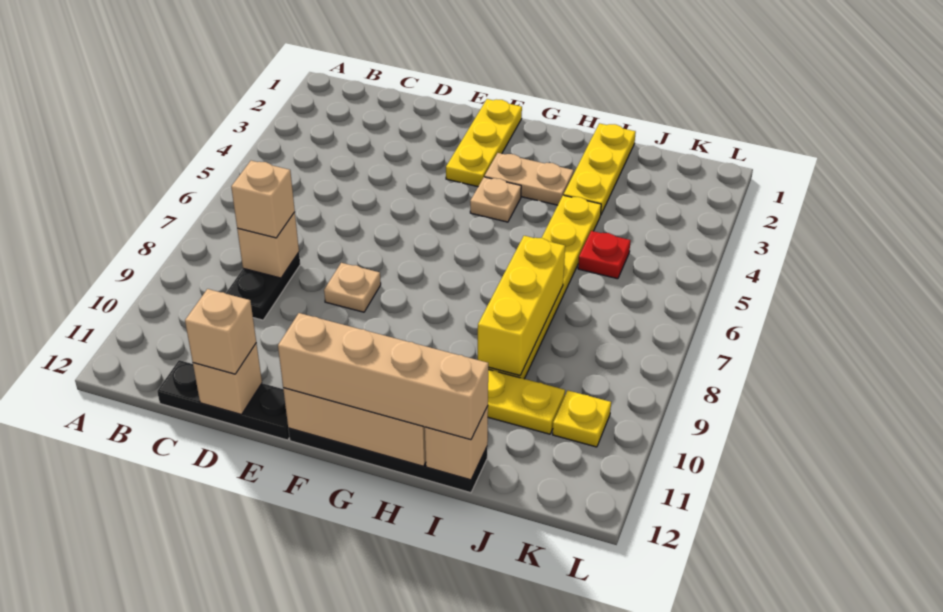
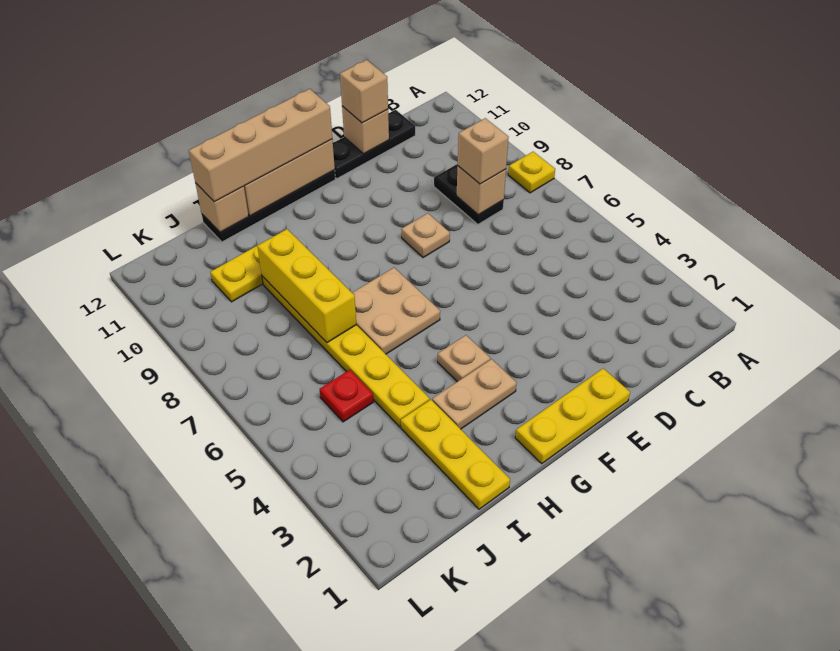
yellow 1x3 plate [446,99,522,187] -> yellow 1x3 plate turned to [515,368,630,463]
none -> tan 2x2 plate [352,268,440,354]
yellow 1x1 plate [553,390,611,447] -> yellow 1x1 plate moved to [508,152,555,193]

